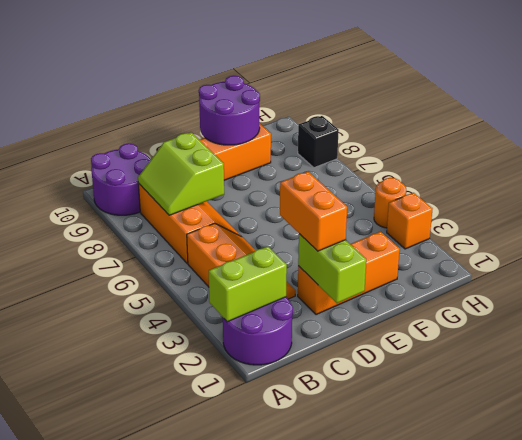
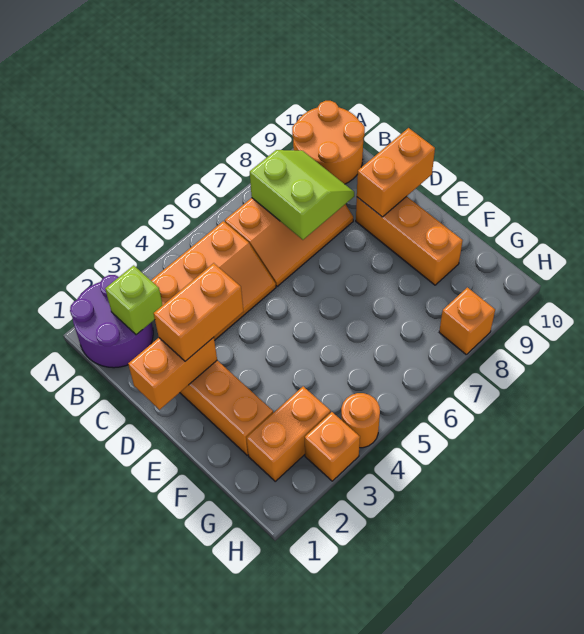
lime 1x2 brick [209,246,287,322] -> lime 1x1 brick [105,265,163,335]
purple 2x2 round brick [91,143,151,215] -> orange 2x2 round brick [292,101,365,184]
lime 2x2 slope [138,133,224,215] -> lime 2x2 slope turned to [250,150,354,240]
lime 1x2 brick [298,234,366,303] -> orange 1x2 brick [128,337,217,410]
none -> orange 1x2 brick [357,128,435,217]
purple 2x2 round brick [199,76,260,145] -> none
none -> orange 1x2 brick [247,386,331,481]
black 1x1 brick [298,116,339,168] -> orange 1x1 brick [439,287,495,354]

